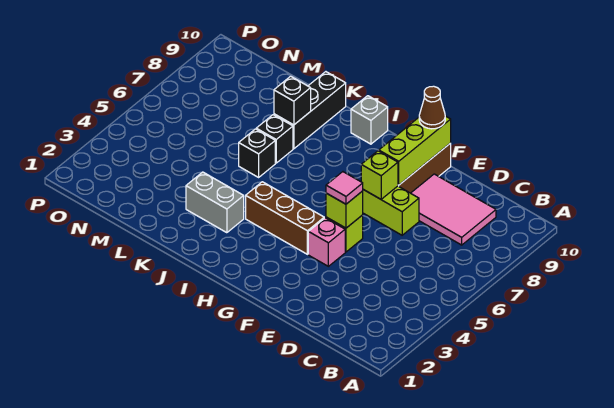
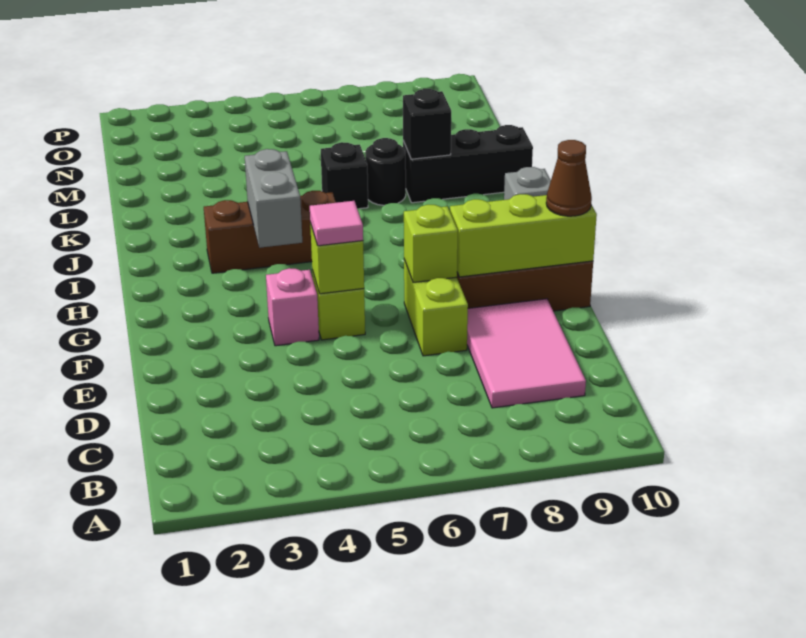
brown 1x3 brick [246,182,324,254] -> brown 1x3 brick turned to [204,191,336,273]
grey 1x2 brick [186,172,244,233] -> grey 1x2 brick moved to [245,149,302,248]
black 1x1 brick [256,115,293,163] -> black 1x1 round brick [365,138,406,205]

